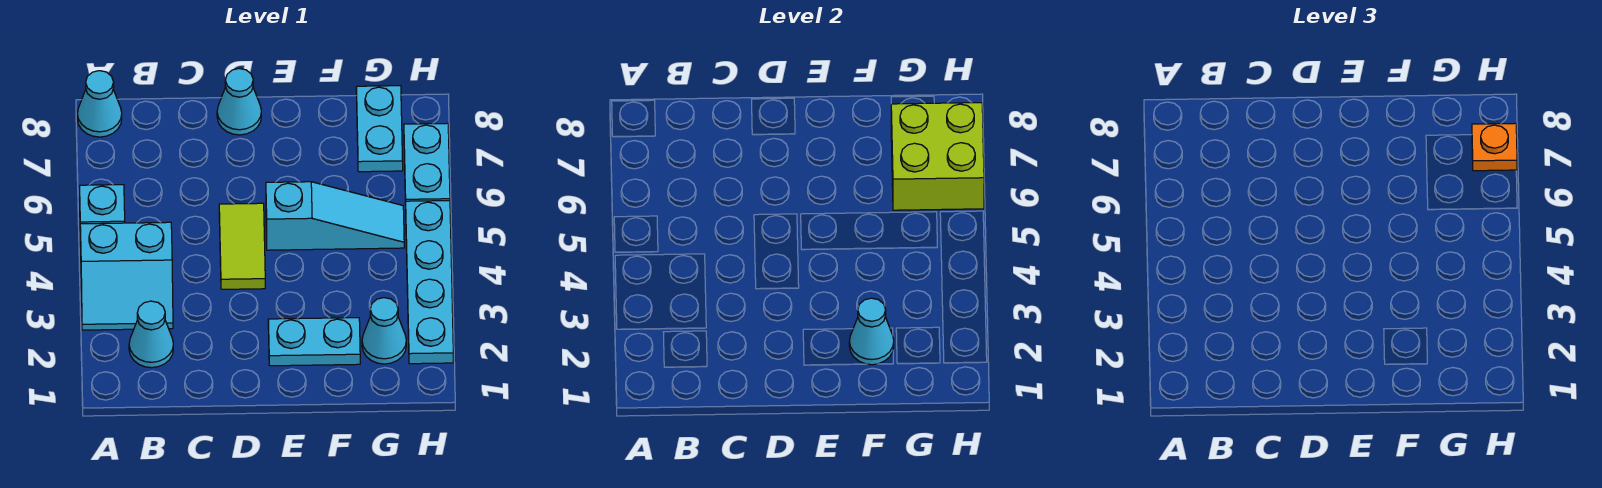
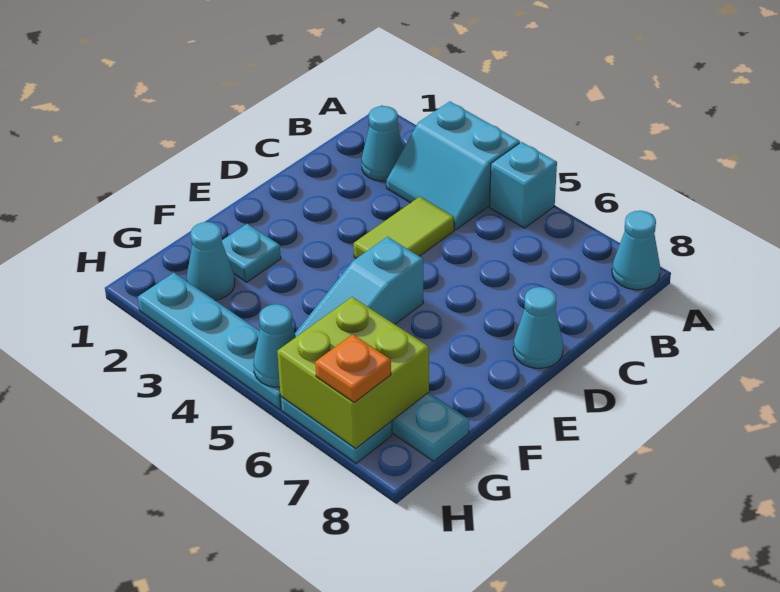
cyan 2x2 slope [80,222,173,330] -> cyan 2x2 slope turned to [386,101,520,230]
lime 1x2 tile [219,203,265,289] -> lime 1x2 tile turned to [354,197,454,259]
cyan 1x2 plate [268,318,360,366] -> cyan 1x1 plate [222,224,281,282]
cyan 1x1 cone [849,298,894,365] -> cyan 1x1 cone moved to [254,304,296,387]

